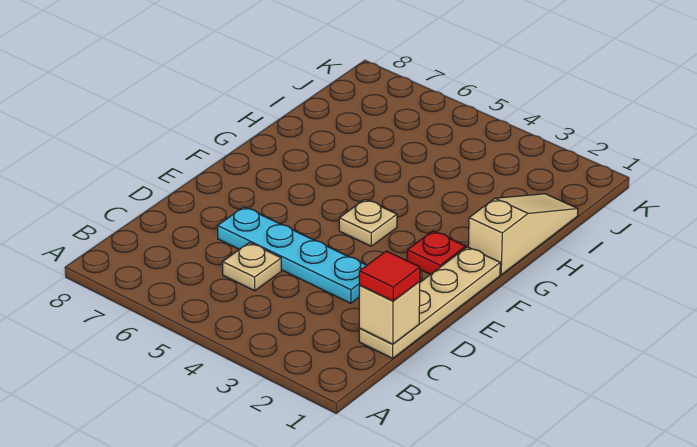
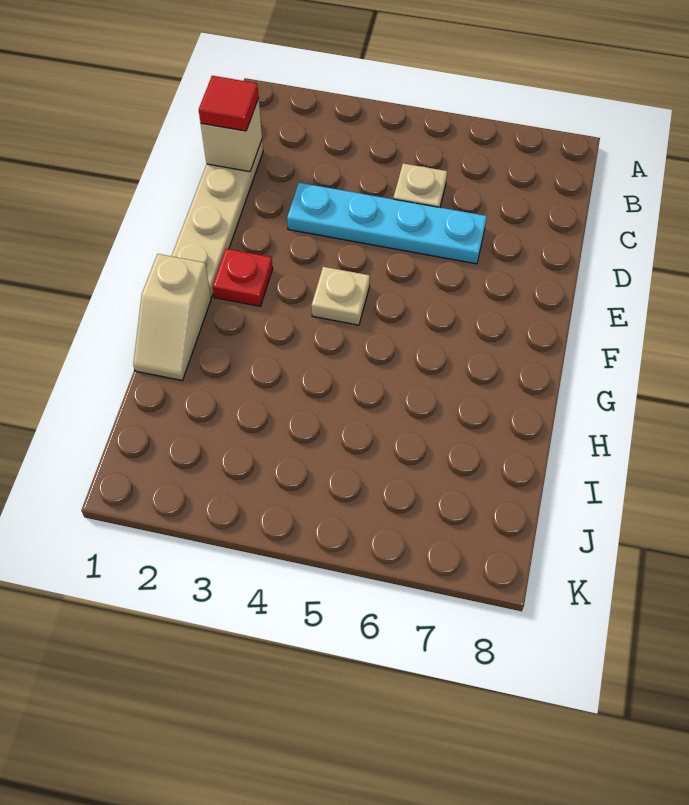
tan 1x3 slope [468,194,578,275] -> tan 1x2 slope [133,254,211,380]

